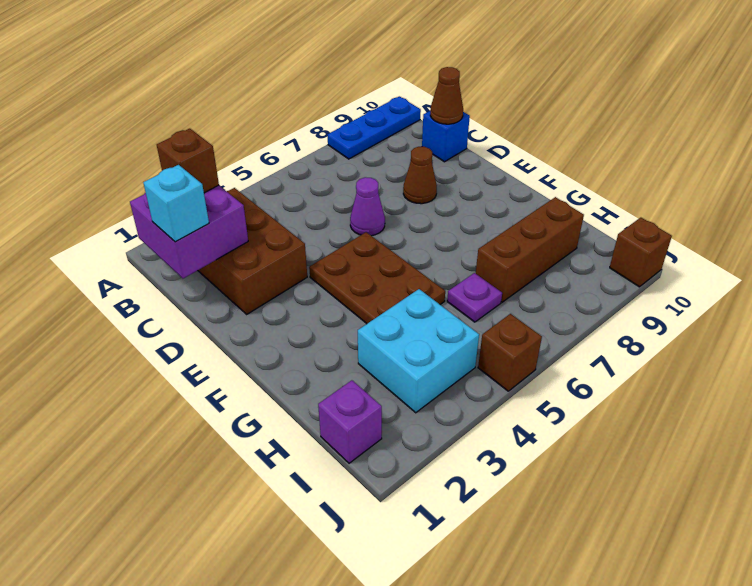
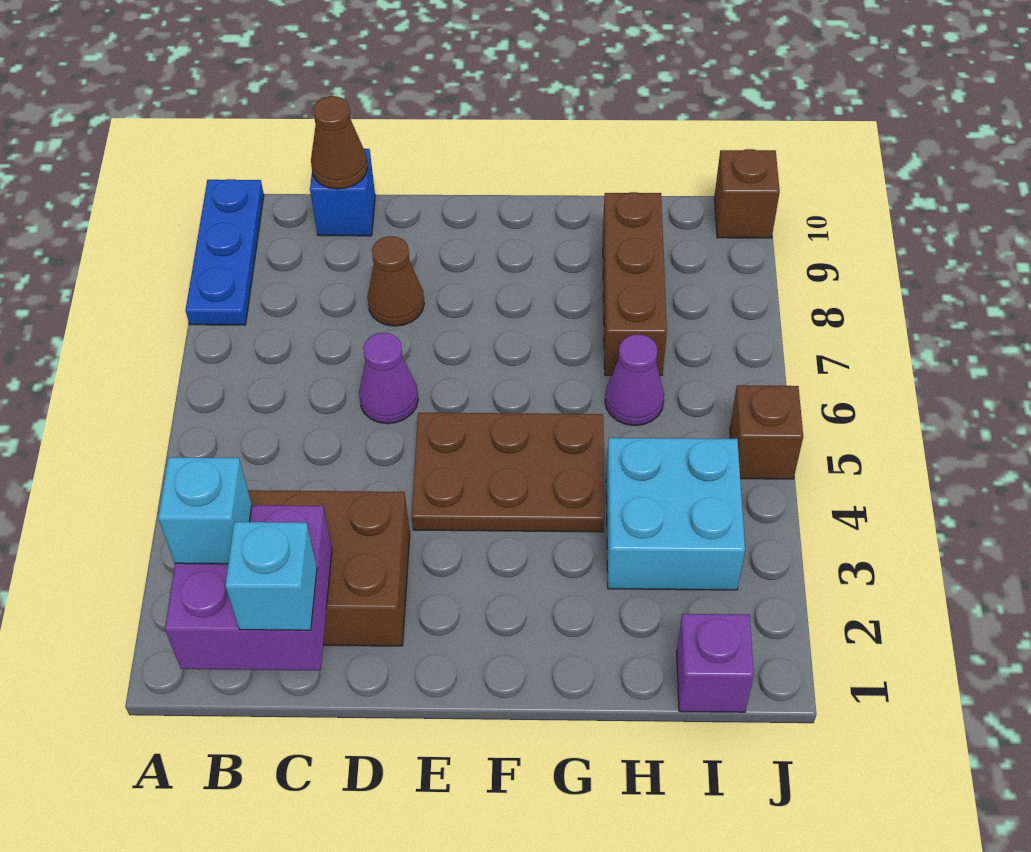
brown 1x1 brick [157,129,219,193] -> cyan 1x1 brick [158,457,252,564]
purple 1x1 plate [447,273,502,322] -> purple 1x1 cone [605,335,664,426]

